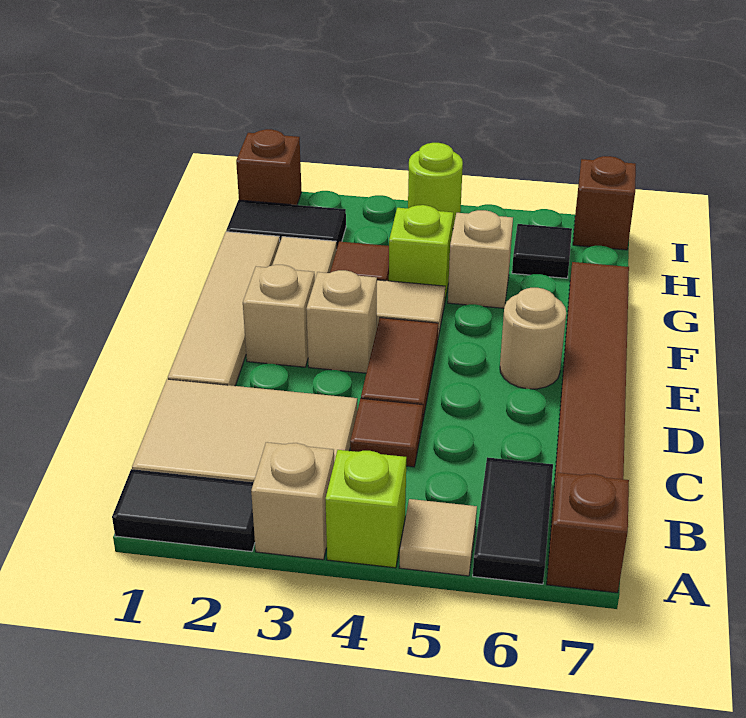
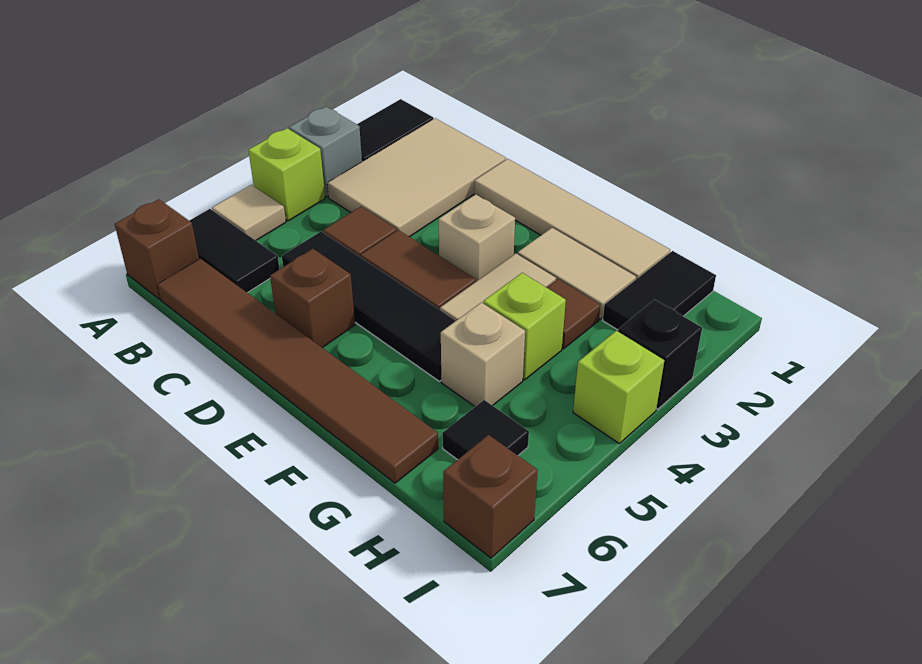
tan 1x1 brick [251,442,334,560] -> grey 1x1 brick [289,107,362,197]
none -> black 1x4 tile [282,231,456,381]
tan 1x1 brick [243,265,315,367] -> none
tan 1x1 round brick [500,288,566,389] -> none
brown 1x1 brick [236,129,301,205] -> brown 1x1 brick moved to [270,249,355,348]
none -> black 1x1 brick [618,300,702,409]
lime 1x1 round brick [408,143,463,227] -> lime 1x1 brick [573,331,664,443]

